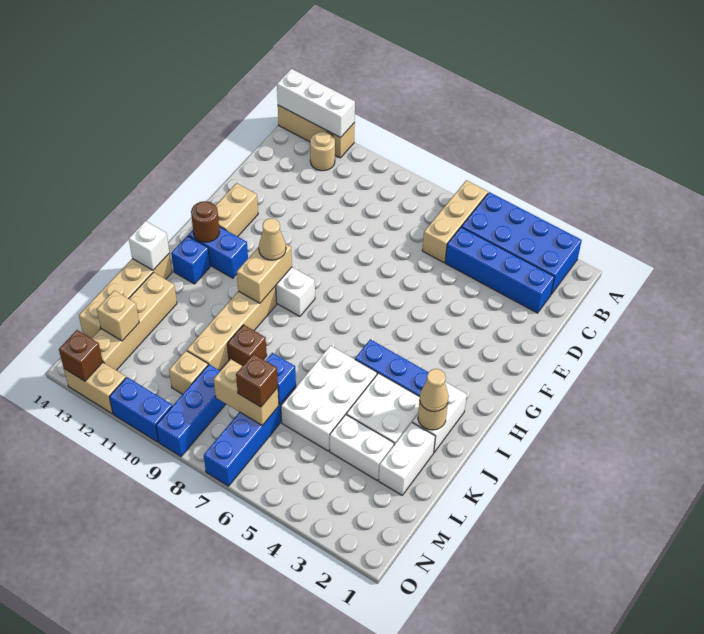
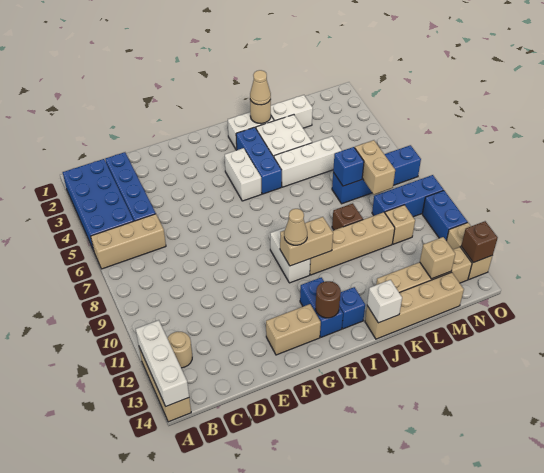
white 2x3 brick [281,346,377,451] -> white 1x3 brick [274,136,342,187]
white 1x2 brick [330,415,394,480] -> white 1x2 brick moved to [225,148,262,201]
brown 1x1 brick [236,354,278,407] -> none

